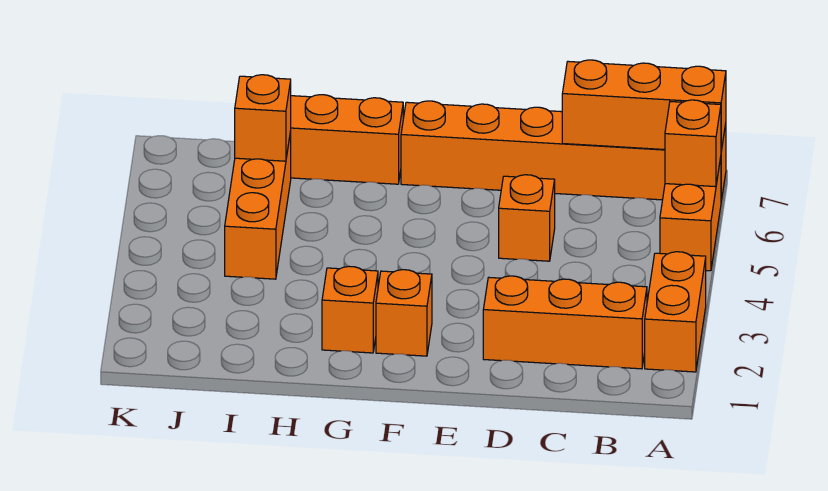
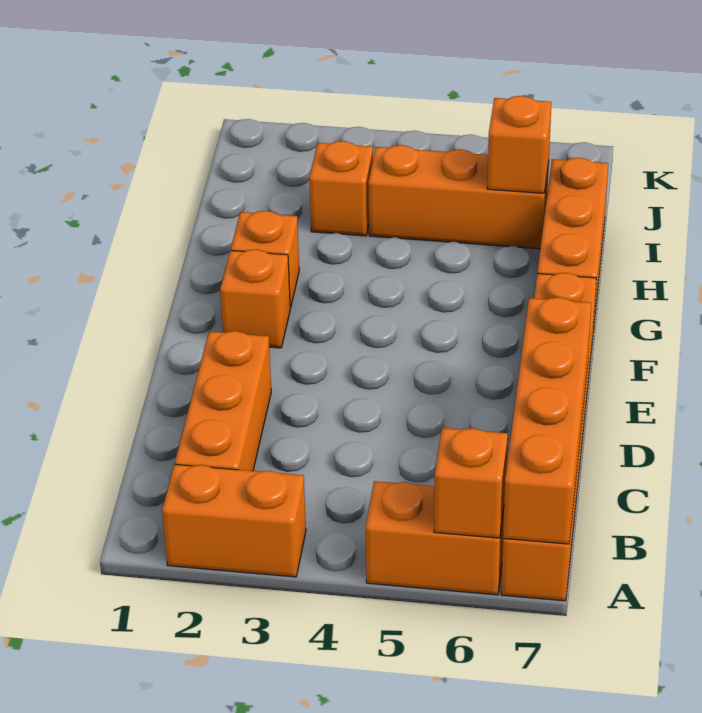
orange 1x3 brick [562,60,726,150] -> orange 1x4 brick [503,297,591,544]
orange 1x1 brick [499,175,555,261] -> orange 1x1 brick moved to [309,141,373,236]

